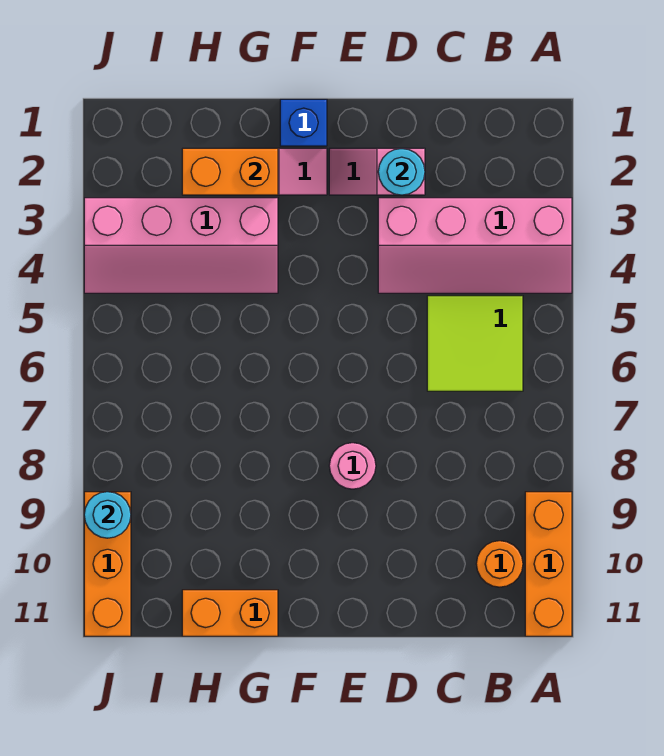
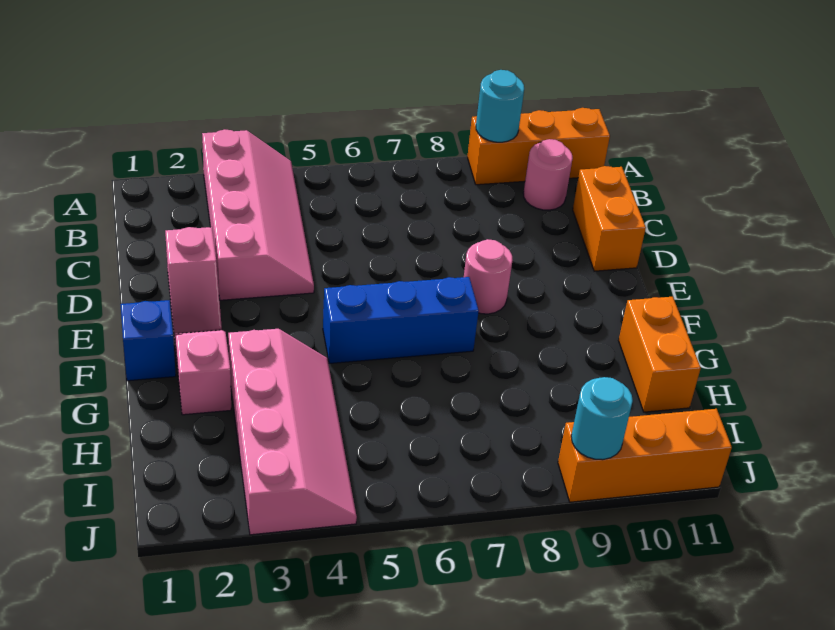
lime 2x2 tile [427,296,523,391] -> none
orange 1x1 round brick [476,541,523,587] -> pink 1x1 round brick [523,139,573,210]
cyan 1x1 round brick [378,149,425,195] -> cyan 1x1 round brick moved to [476,70,524,142]
none -> blue 1x3 brick [323,277,479,364]
orange 1x2 brick [182,148,278,195] -> orange 1x2 brick moved to [573,166,646,271]

